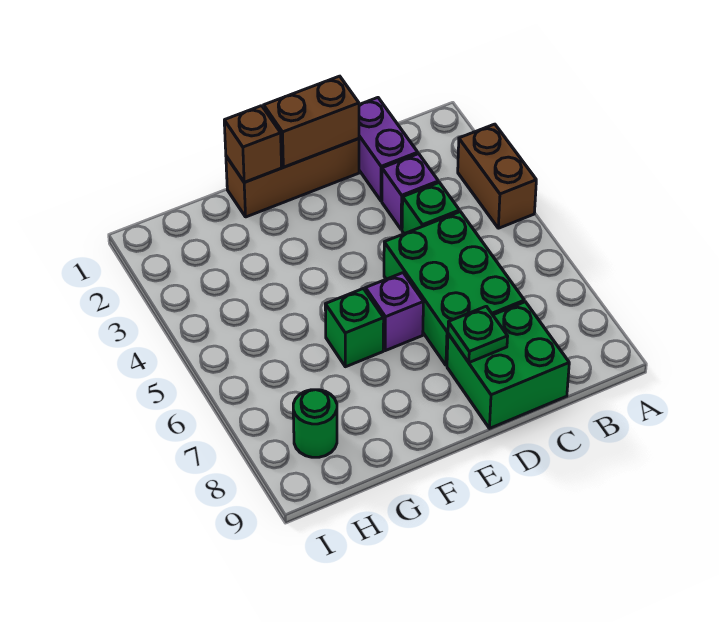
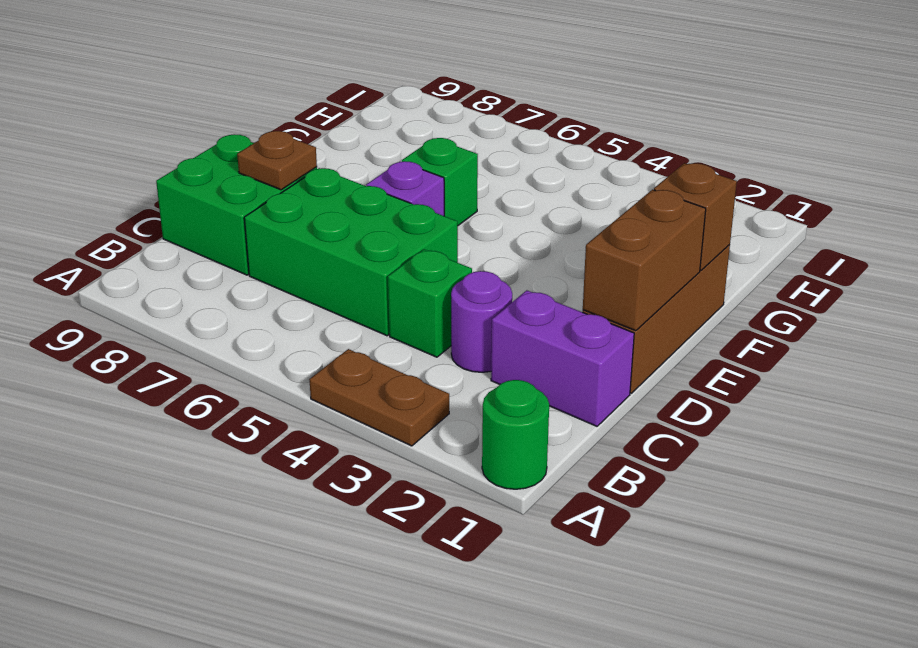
brown 1x2 brick [458,124,536,228] -> brown 1x2 plate [309,349,449,446]
purple 1x1 brick [382,154,438,230] -> purple 1x1 round brick [451,271,512,372]
green 1x1 plate [448,306,508,362] -> brown 1x1 plate [237,131,317,190]
green 1x1 round brick [293,390,337,457] -> green 1x1 round brick moved to [482,380,549,489]

